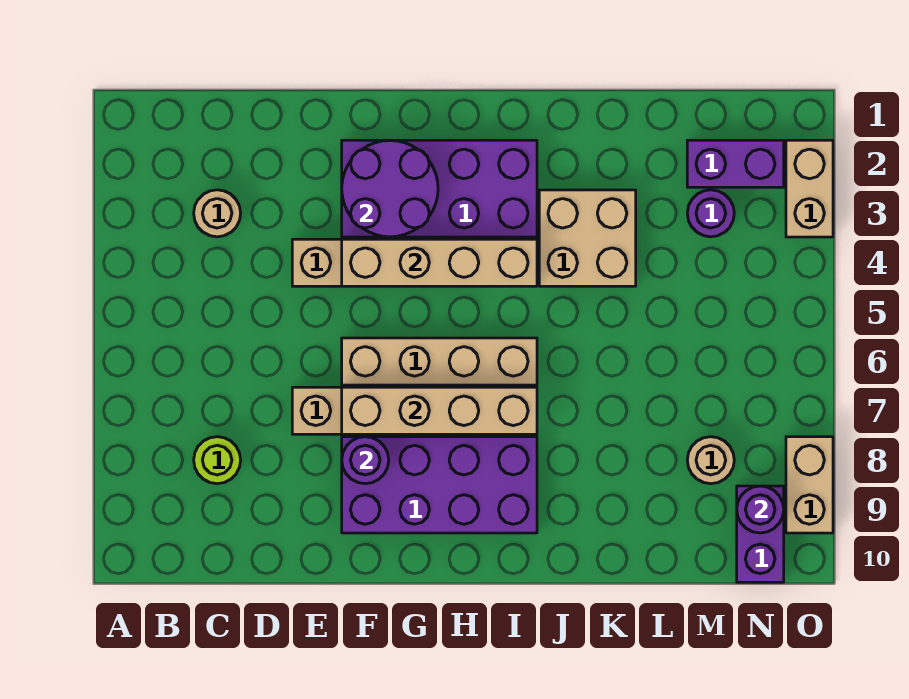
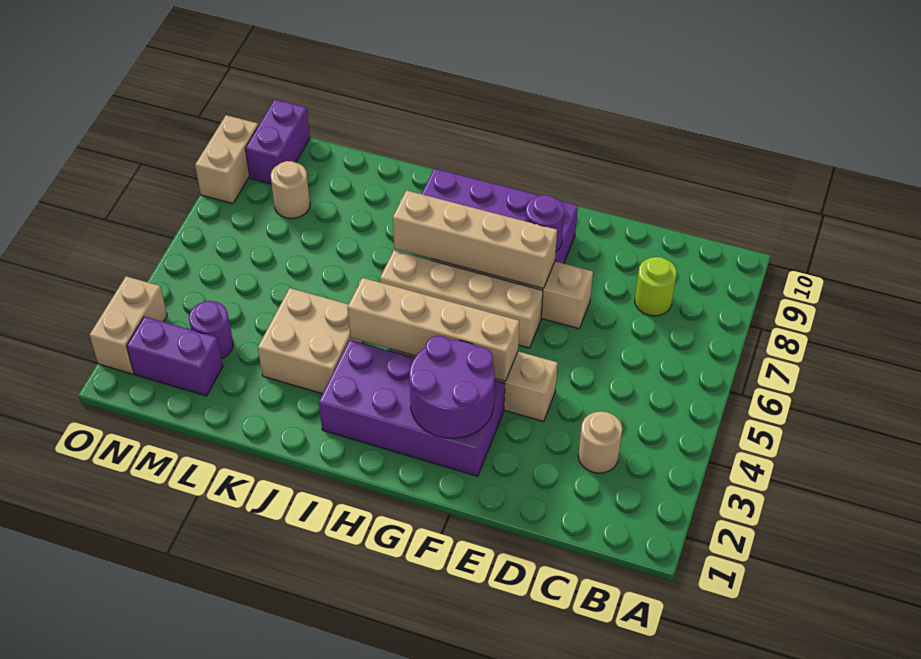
purple 1x1 round brick [737,486,784,533] -> none

